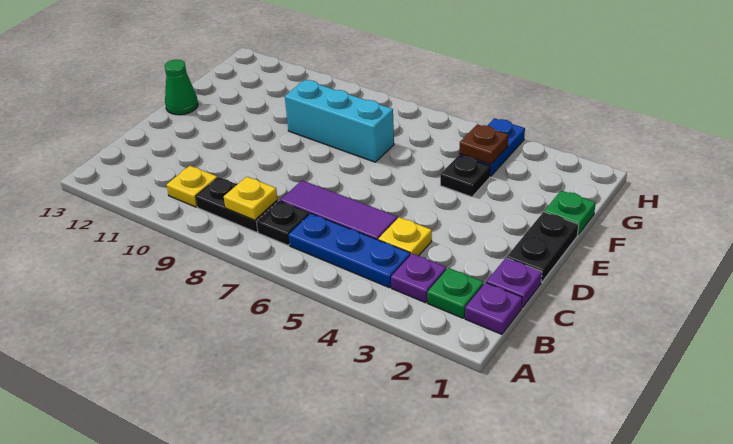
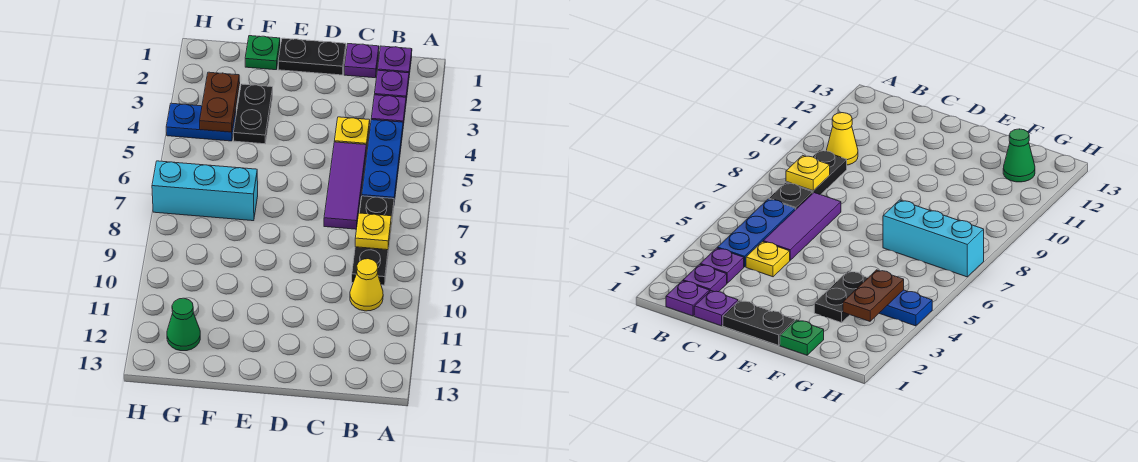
green 1x1 plate [427,268,484,318] -> purple 1x1 plate [374,70,409,101]
yellow 1x1 plate [167,166,218,207] -> yellow 1x1 cone [350,259,383,311]
green 1x1 cone [165,60,198,115] -> green 1x1 cone moved to [167,298,200,351]
black 1x1 plate [440,155,490,197] -> black 1x2 plate [233,84,273,144]
cyan 1x3 brick [285,80,394,162] -> cyan 1x3 brick turned to [152,161,258,221]
brown 1x1 plate [459,124,508,165] -> brown 1x2 plate [200,72,240,132]

